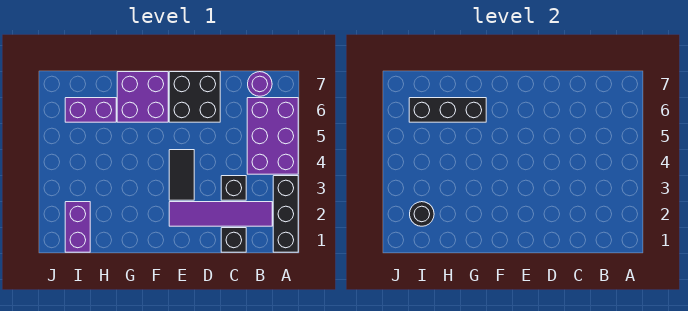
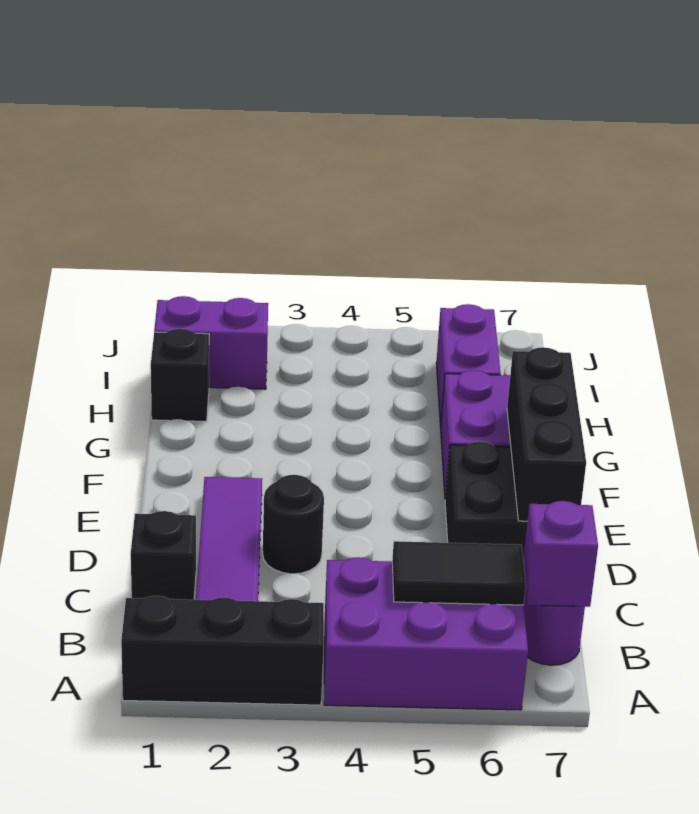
none -> purple 1x1 brick [523,501,598,607]
black 1x1 brick [221,176,246,200] -> black 1x1 brick moved to [151,329,209,421]
black 1x2 tile [169,150,194,200] -> black 1x2 tile moved to [392,541,526,605]
black 1x3 brick [409,98,486,122] -> black 1x3 brick moved to [507,347,586,521]
black 1x1 round brick [410,202,434,226] -> black 1x1 round brick moved to [263,475,324,574]

